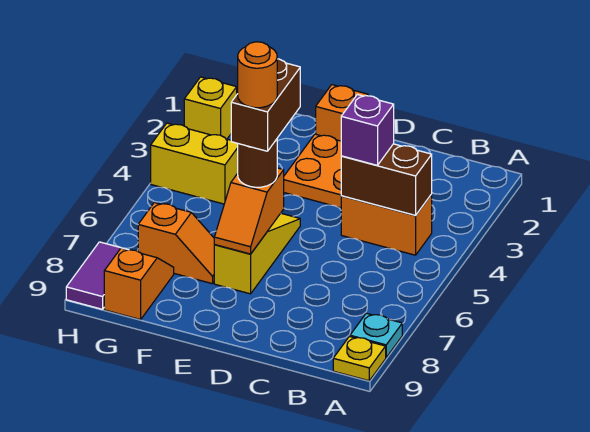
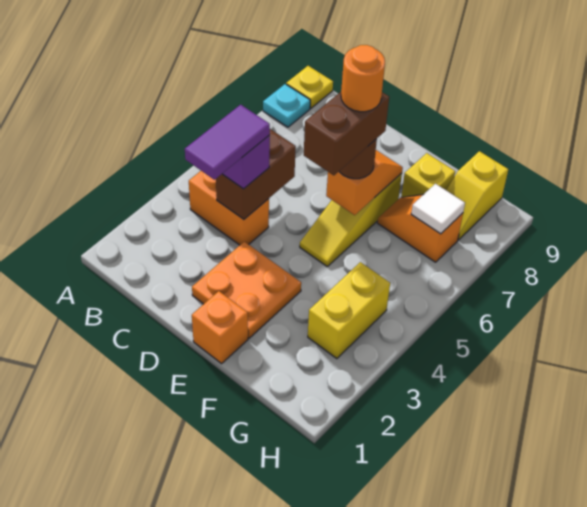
brown 1x2 brick [341,144,432,216] -> brown 1x2 brick turned to [216,129,296,219]
yellow 1x2 brick [151,123,238,204] -> yellow 1x2 brick turned to [308,262,390,359]
none -> white 1x1 tile [411,184,465,234]
orange 1x2 slope [104,248,174,320] -> yellow 1x2 slope [446,151,508,240]
yellow 1x1 brick [184,77,237,139] -> yellow 1x1 brick moved to [401,153,455,197]
purple 1x2 tile [66,242,124,309] -> purple 1x2 tile moved to [185,105,270,180]

